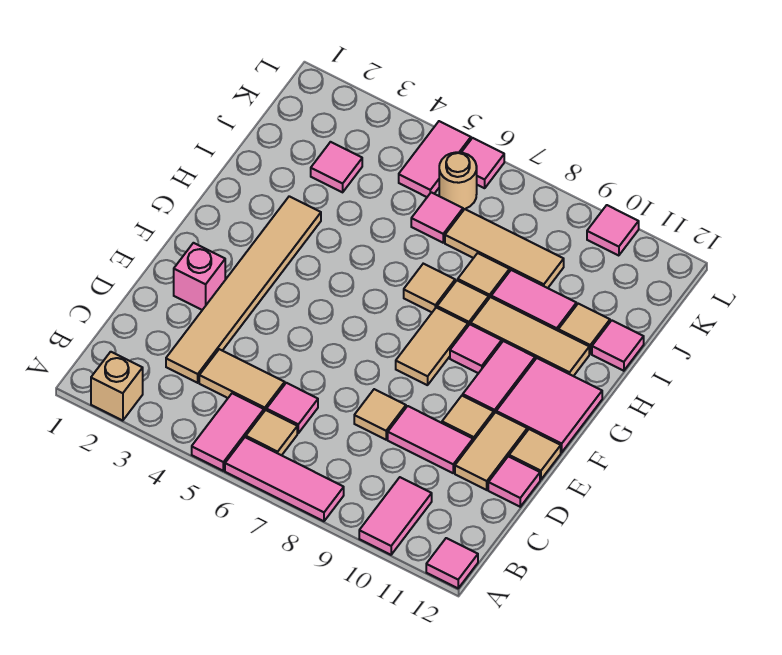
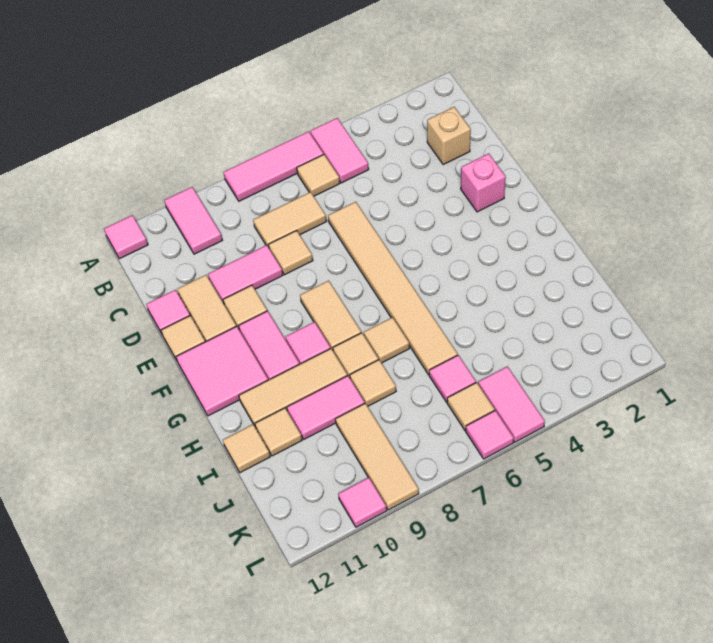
tan 1x1 brick [91,352,143,421] -> tan 1x1 brick moved to [427,107,471,164]
tan 1x6 tile [166,196,321,383] -> tan 1x6 tile moved to [328,202,458,375]
tan 1x2 tile [199,349,285,411] -> tan 1x2 tile moved to [253,192,327,247]
pink 1x1 tile [266,383,318,433] -> none
pink 1x1 tile [592,320,644,371] -> tan 1x1 tile [223,424,270,473]
pink 1x1 tile [311,142,362,192] -> none
tan 1x3 tile [445,209,564,288] -> tan 1x3 tile turned to [336,403,419,510]
tan 1x1 round brick [439,152,477,209] -> tan 1x1 tile [447,382,495,430]

